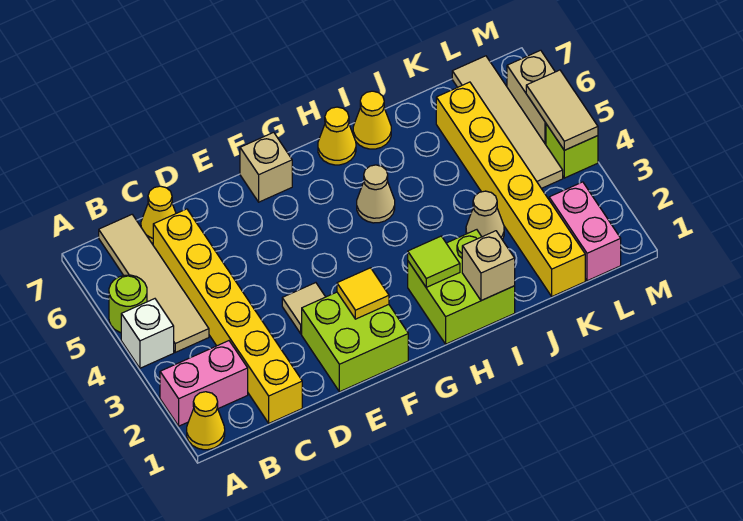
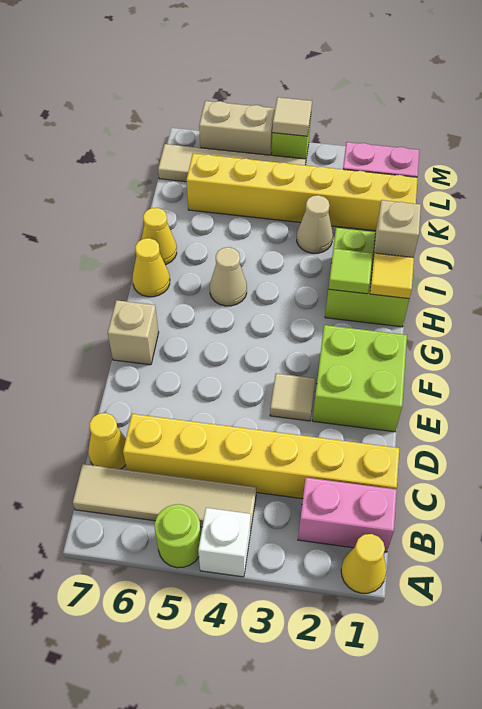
pink 1x2 brick [160,341,248,426] -> pink 1x2 brick turned to [298,478,397,552]
yellow 1x1 tile [337,268,389,319] -> yellow 1x1 tile moved to [370,253,414,299]
tan 1x2 tile [526,70,598,150] -> tan 1x1 tile [272,97,312,136]

